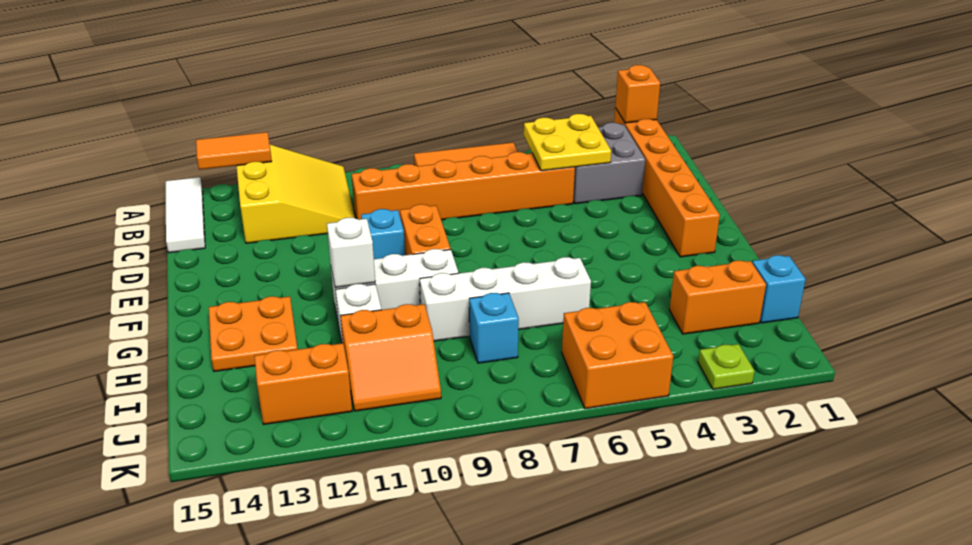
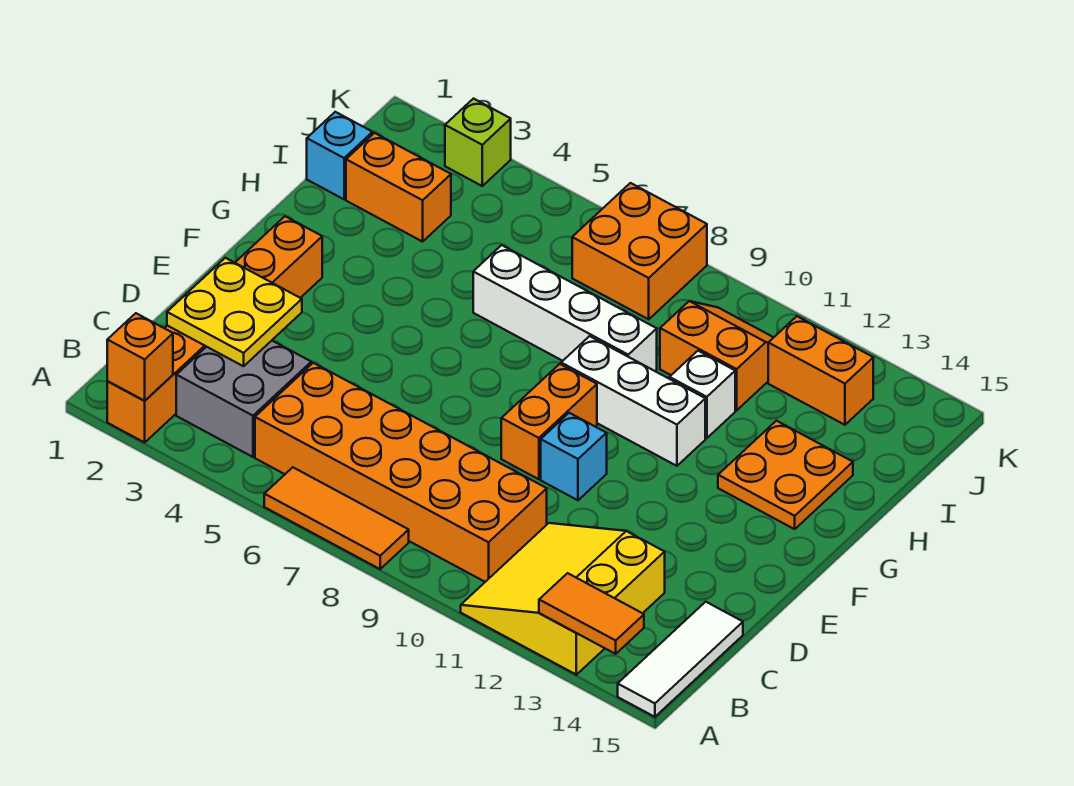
yellow 2x2 plate [524,114,611,171] -> yellow 2x2 plate moved to [167,258,302,366]
orange 1x6 brick [352,152,575,220] -> orange 2x6 brick [255,363,547,582]
white 1x1 brick [327,218,375,288] -> none
cyan 1x1 brick [469,293,519,363] -> none
orange 2x2 brick [562,302,673,409] -> orange 2x2 brick moved to [572,183,707,319]
lime 1x1 plate [698,344,754,389] -> lime 1x1 brick [445,99,511,186]

